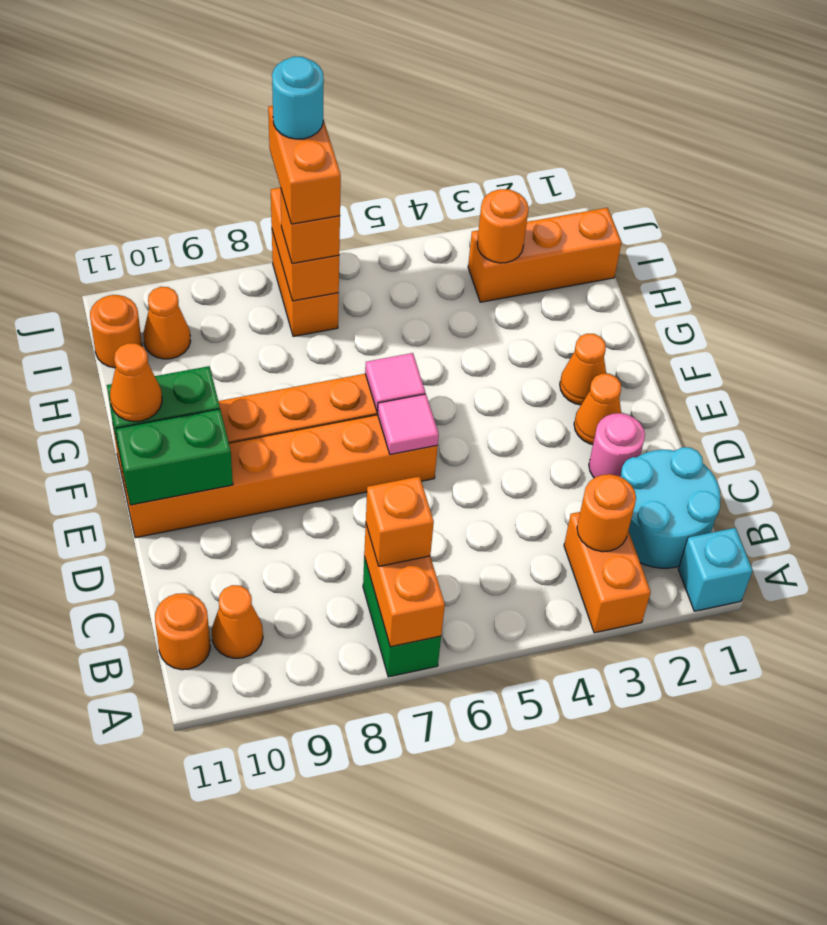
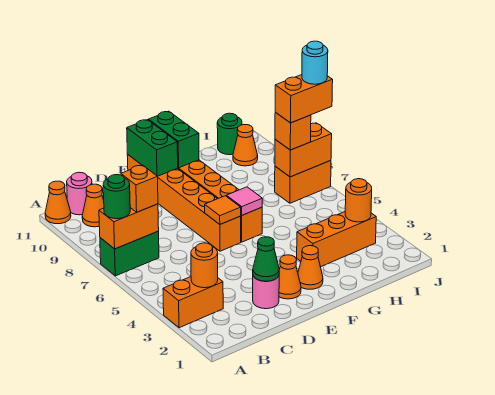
cyan 1x1 brick [678,528,753,611] -> none
none -> green 1x1 round brick [103,175,130,219]
cyan 2x2 round brick [621,447,721,568] -> none
orange 1x1 round brick [155,593,210,670] -> pink 1x1 round brick [67,172,92,215]
none -> green 1x1 cone [253,237,279,281]
pink 1x1 tile [377,394,439,455] -> orange 1x1 tile [205,196,241,224]
orange 1x1 cone [110,343,162,422] -> orange 1x1 cone moved to [45,181,71,224]
orange 1x3 brick [468,208,622,302] -> orange 1x3 brick turned to [297,212,376,267]
orange 1x1 round brick [90,295,142,368] -> green 1x1 round brick [217,113,242,155]

